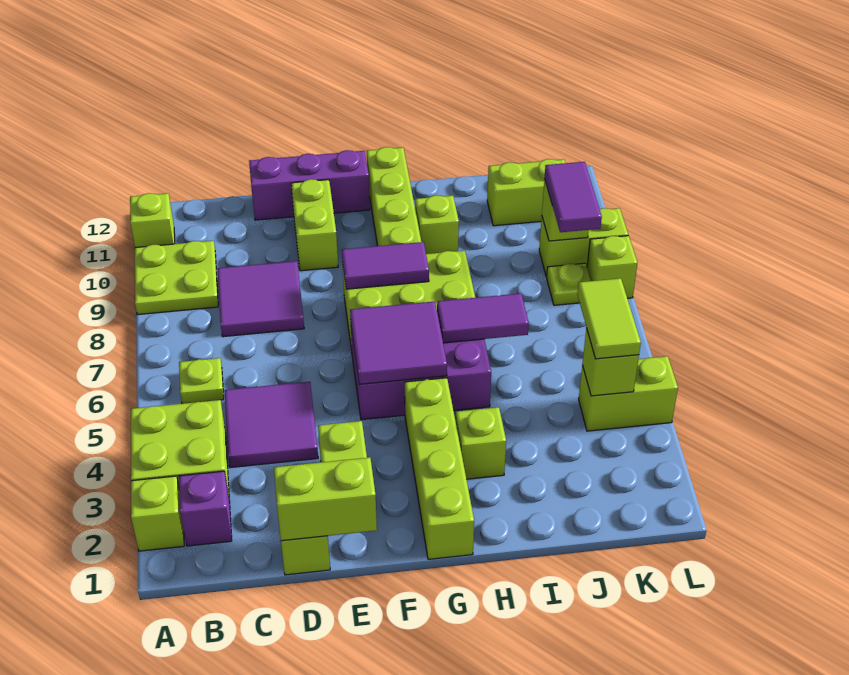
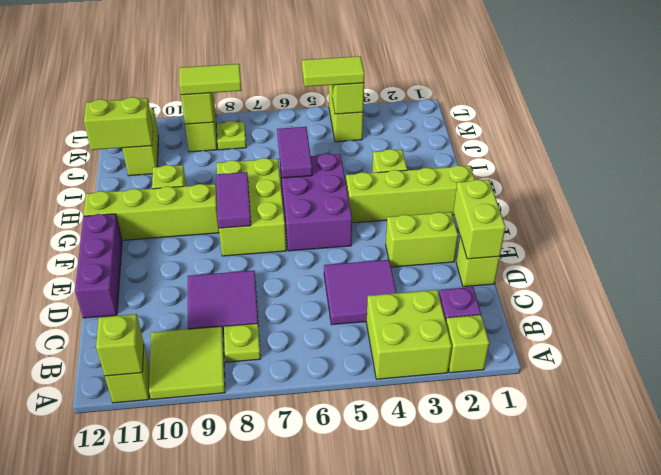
lime 2x2 plate [135,241,218,315] -> lime 2x2 tile [149,326,225,399]
lime 1x1 plate [179,358,224,404] -> lime 1x1 plate moved to [224,323,261,362]
lime 1x2 brick [291,179,338,271] -> lime 1x2 brick moved to [84,97,153,150]
purple 2x2 tile [350,301,447,384] -> none
purple 1x2 tile [545,162,602,232] -> lime 1x2 tile [179,64,241,95]
lime 1x1 brick [587,236,637,298] -> lime 1x1 brick moved to [96,314,144,376]

